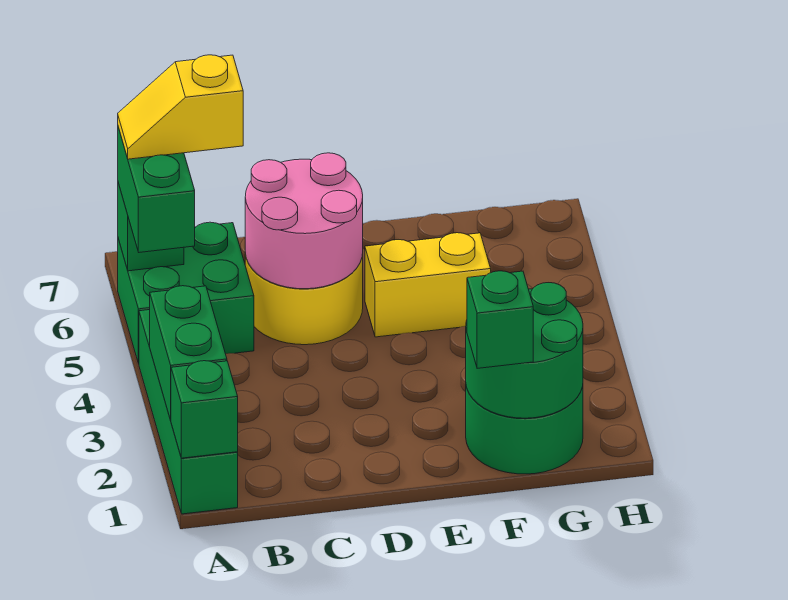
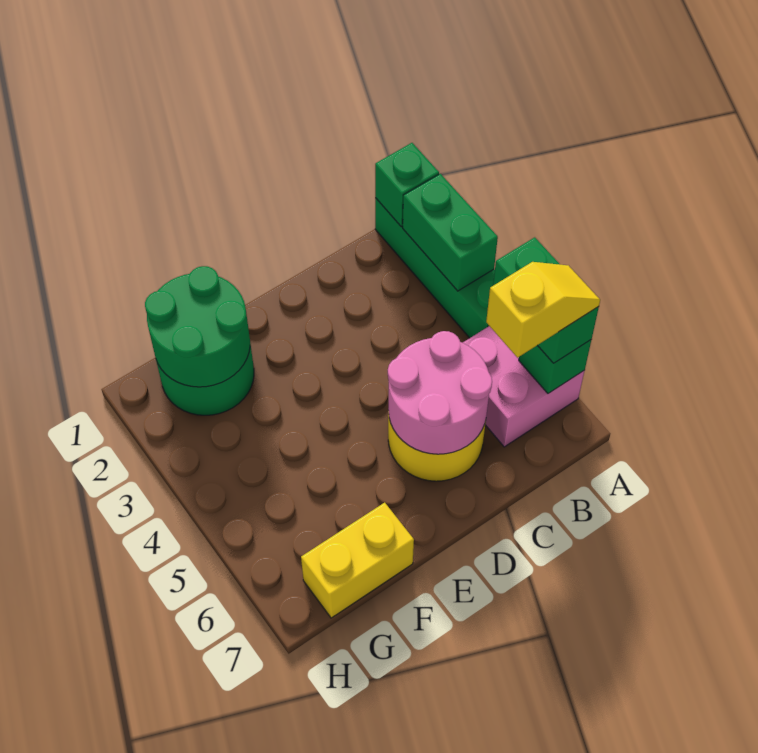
green 2x2 brick [118,222,254,364] -> pink 2x2 brick [463,326,585,447]
yellow 1x2 brick [365,233,491,337] -> yellow 1x2 brick moved to [301,503,414,618]
green 1x1 brick [467,271,533,368] -> none

